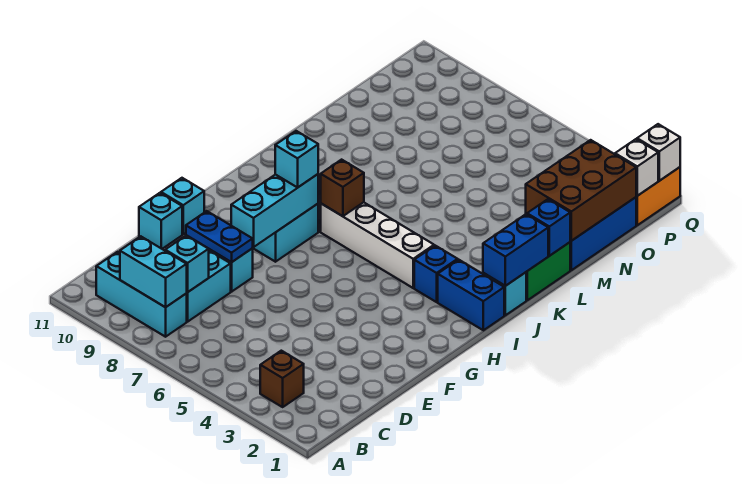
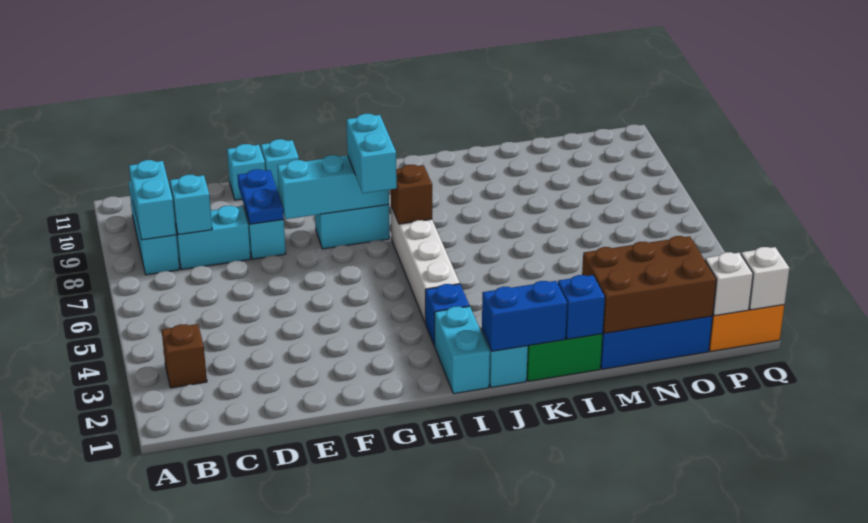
cyan 1x1 brick [275,131,318,188] -> cyan 1x2 brick [346,114,397,193]
blue 1x2 brick [438,260,504,330] -> cyan 1x2 brick [435,306,490,394]

